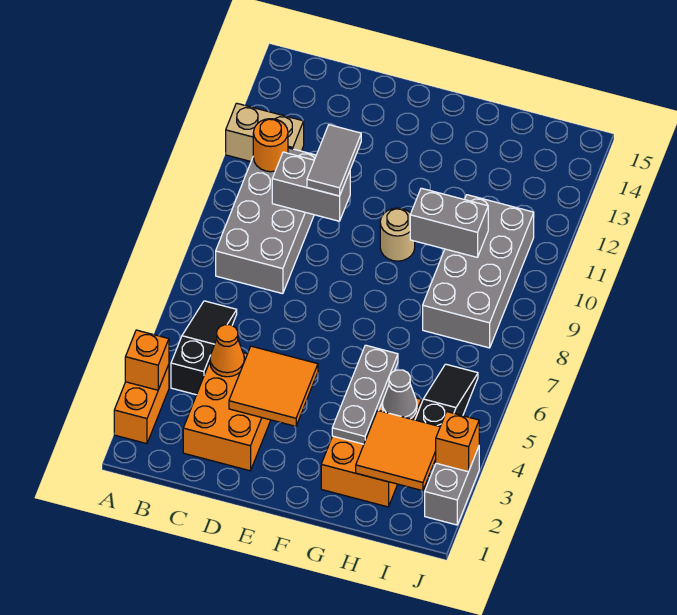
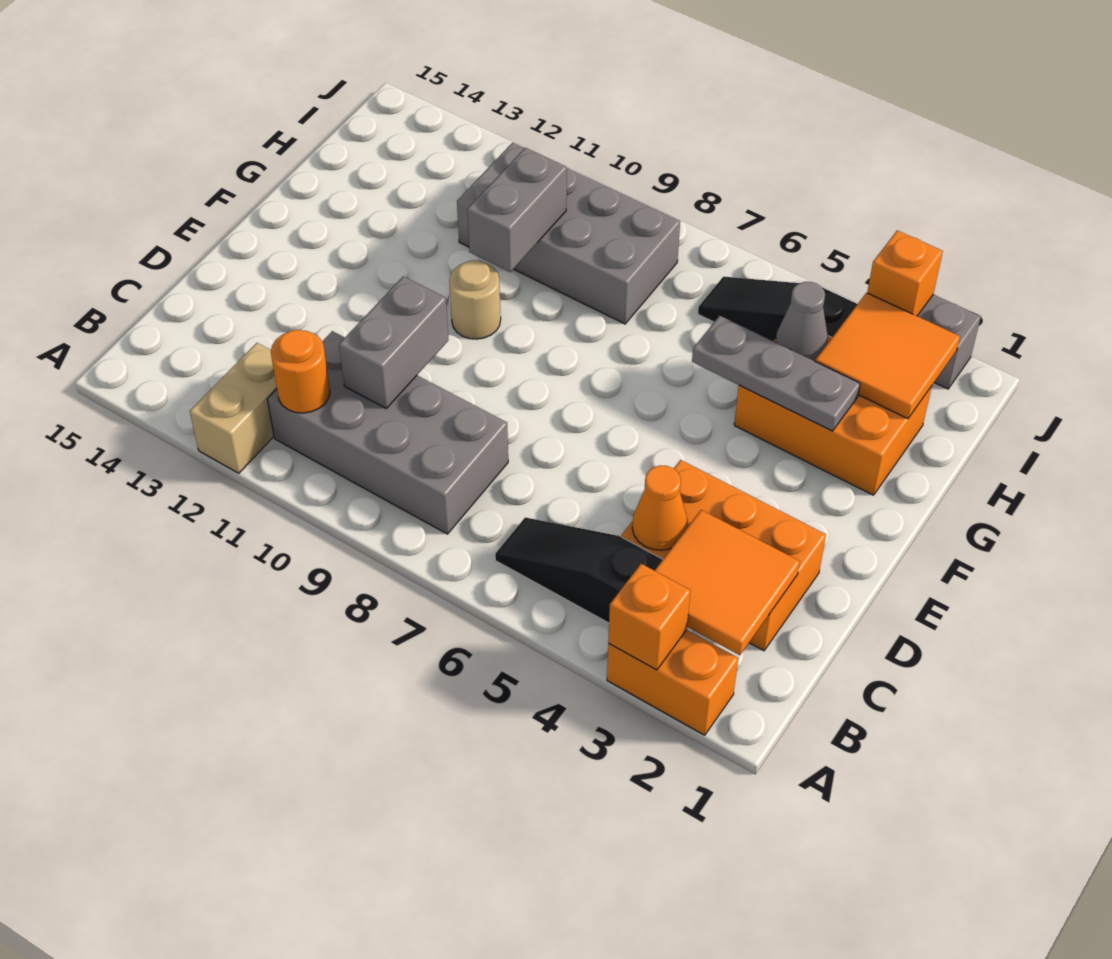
orange 2x2 tile [229,346,318,426] -> orange 2x2 tile moved to [655,510,800,655]
grey 1x2 tile [307,125,361,196] -> none

